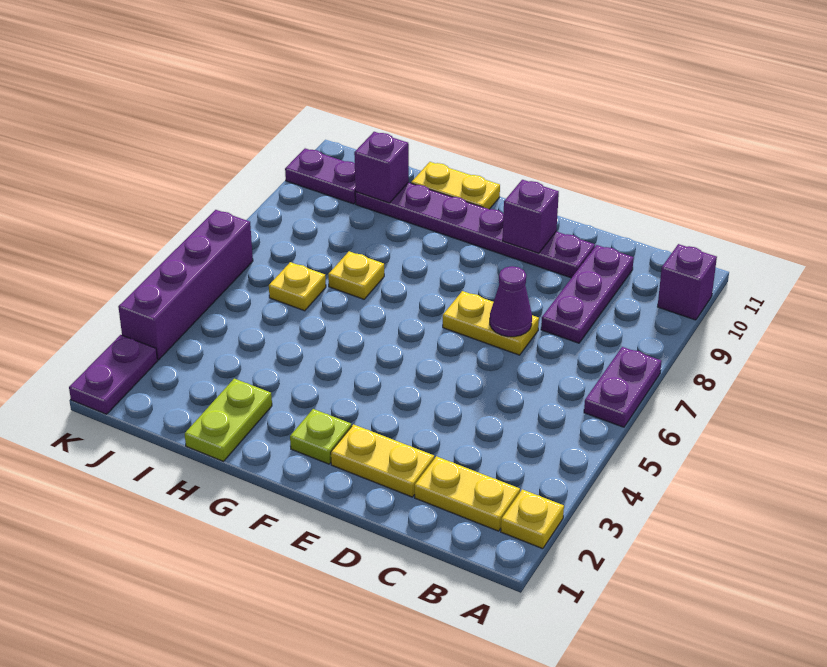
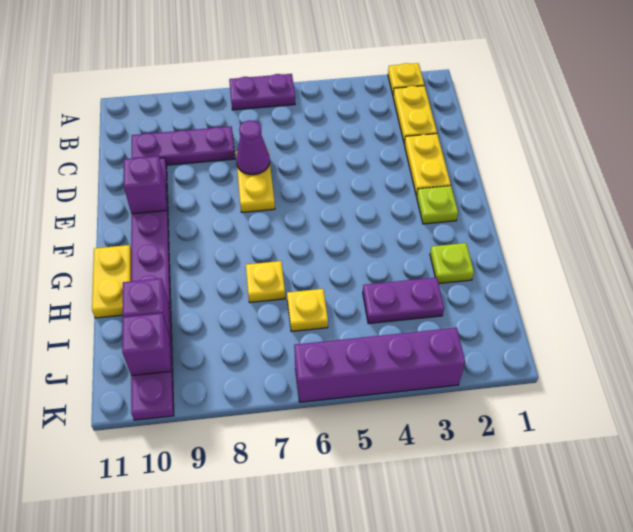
purple 1x1 brick [658,244,717,320] -> purple 1x1 brick moved to [122,313,171,376]
lime 1x2 plate [185,379,272,461] -> lime 1x1 plate [430,243,474,284]
purple 1x2 plate [69,335,157,414] -> purple 1x2 plate moved to [363,277,444,324]

